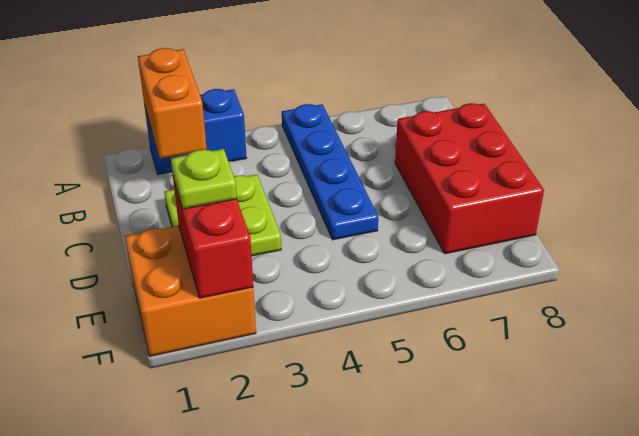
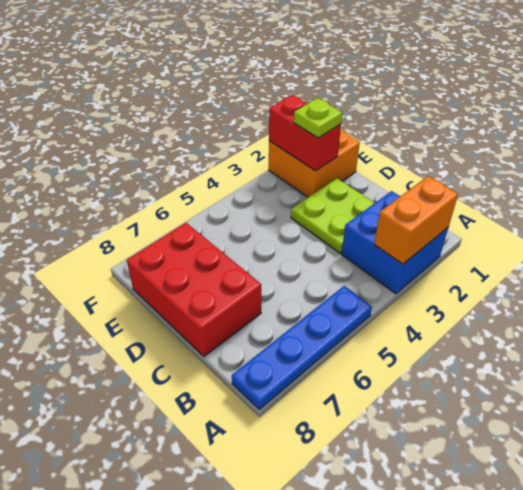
blue 1x2 brick [144,89,246,174] -> blue 2x2 brick [341,191,449,294]
orange 1x2 brick [138,48,207,159] -> orange 1x2 brick turned to [374,176,458,264]
blue 1x4 plate [282,104,378,240] -> blue 1x4 plate turned to [232,286,372,409]

